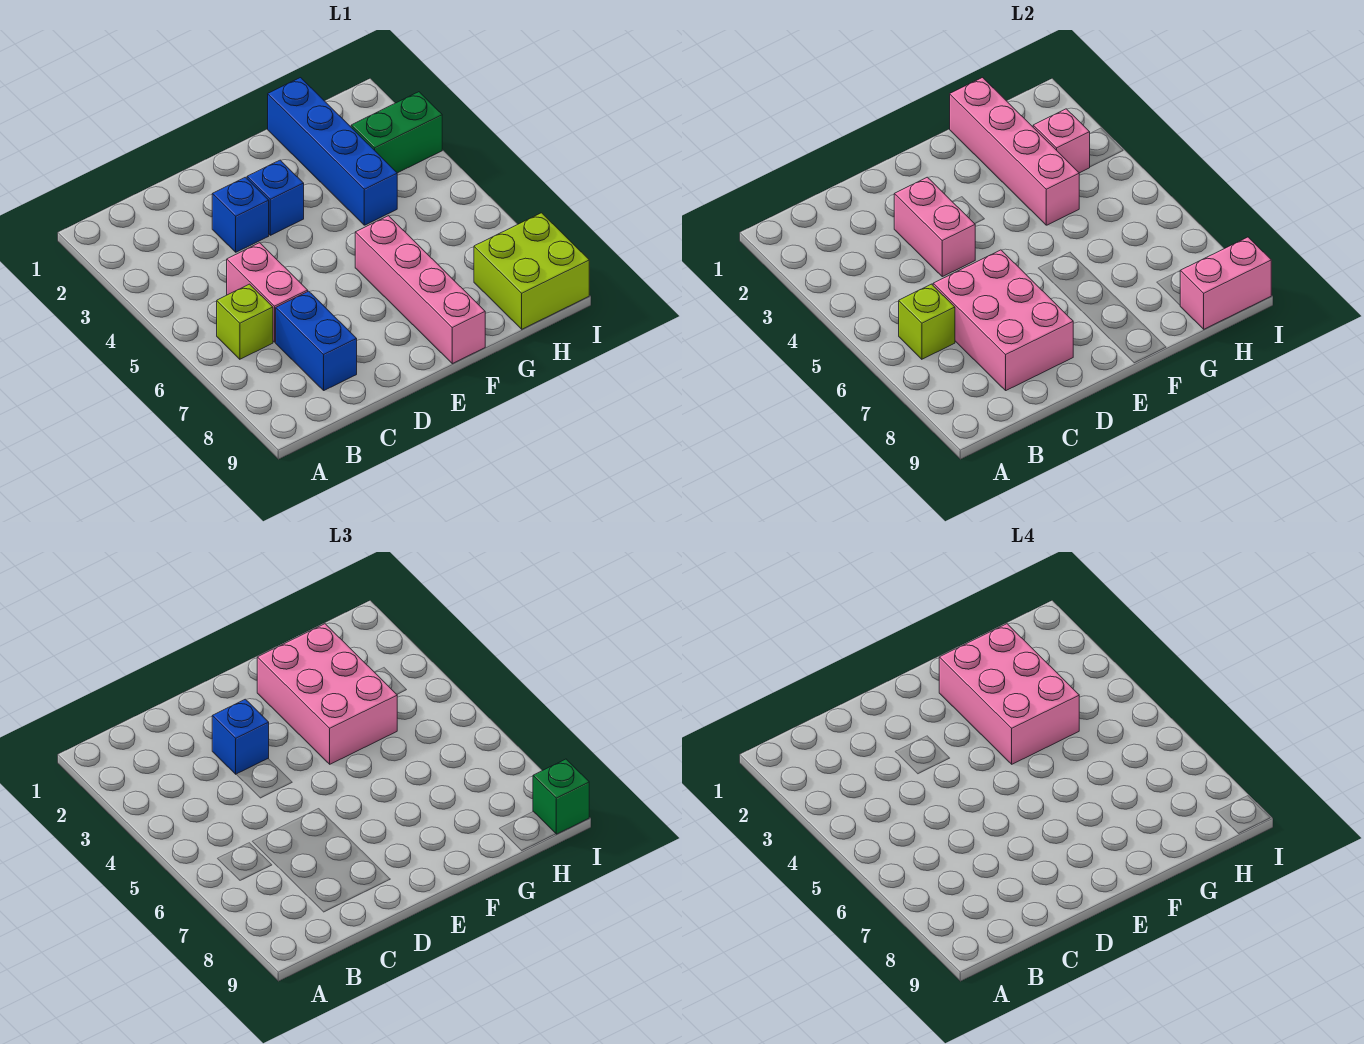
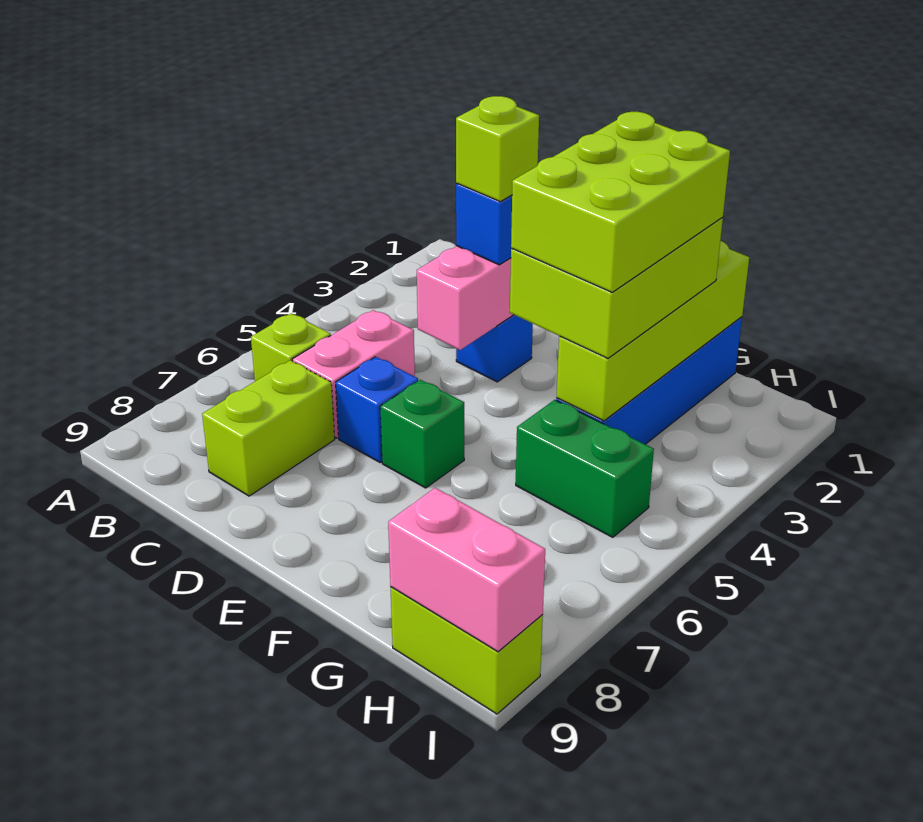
lime 1x1 brick [899,284,955,359] -> lime 1x1 brick moved to [456,96,539,202]
pink 2x3 brick [933,250,1073,390] -> none
blue 1x2 brick [276,291,357,390] -> lime 1x2 brick [202,360,335,496]
blue 1x1 brick [247,160,304,235] -> blue 1x1 brick moved to [336,357,418,463]
pink 2x3 brick [257,624,397,764] -> lime 2x3 brick [510,217,723,358]
pink 2x3 brick [939,624,1079,764] -> lime 2x3 brick [511,112,730,292]
pink 1x4 brick [355,216,485,364] -> none
pink 1x4 brick [950,78,1079,225] -> lime 1x4 brick [556,241,749,421]
green 1x2 brick [351,92,442,173] -> green 1x2 brick moved to [516,400,654,537]
pink 1x1 brick [1033,109,1090,173] -> none
lime 2x2 brick [474,213,589,329] -> lime 1x2 brick [390,587,543,714]
green 1x1 brick [533,759,589,834] -> green 1x1 brick moved to [380,380,464,488]

